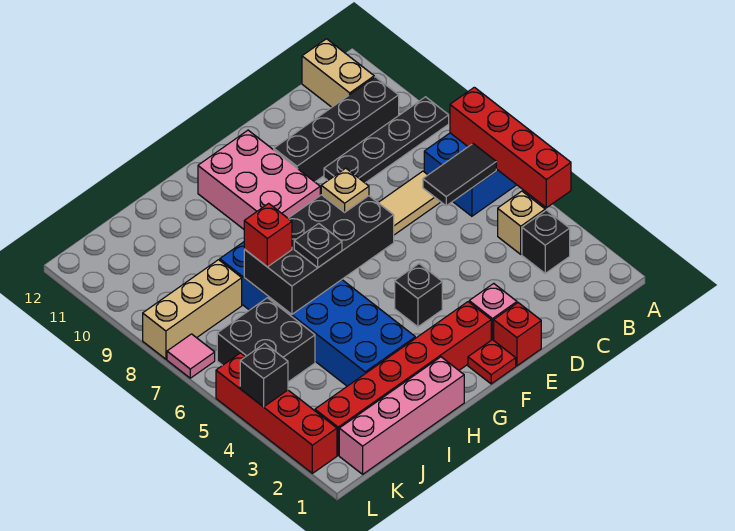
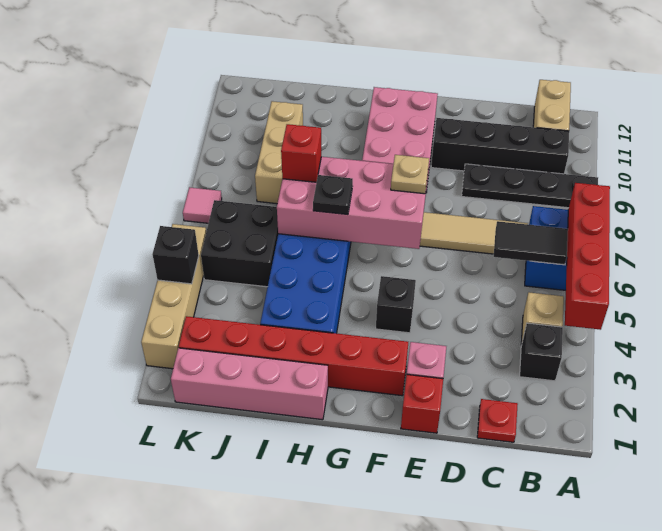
red 1x1 plate [468,340,516,384] -> red 1x1 plate moved to [477,399,518,442]
black 2x4 brick [244,195,394,314] -> pink 2x4 brick [277,157,428,249]
tan 1x3 brick [143,260,242,359] -> tan 1x3 brick turned to [255,101,303,204]
red 1x4 brick [216,353,337,473] -> tan 1x4 brick [141,224,206,369]

